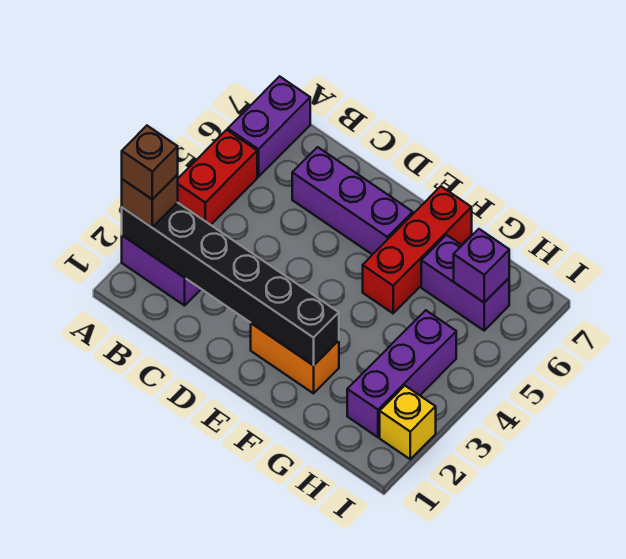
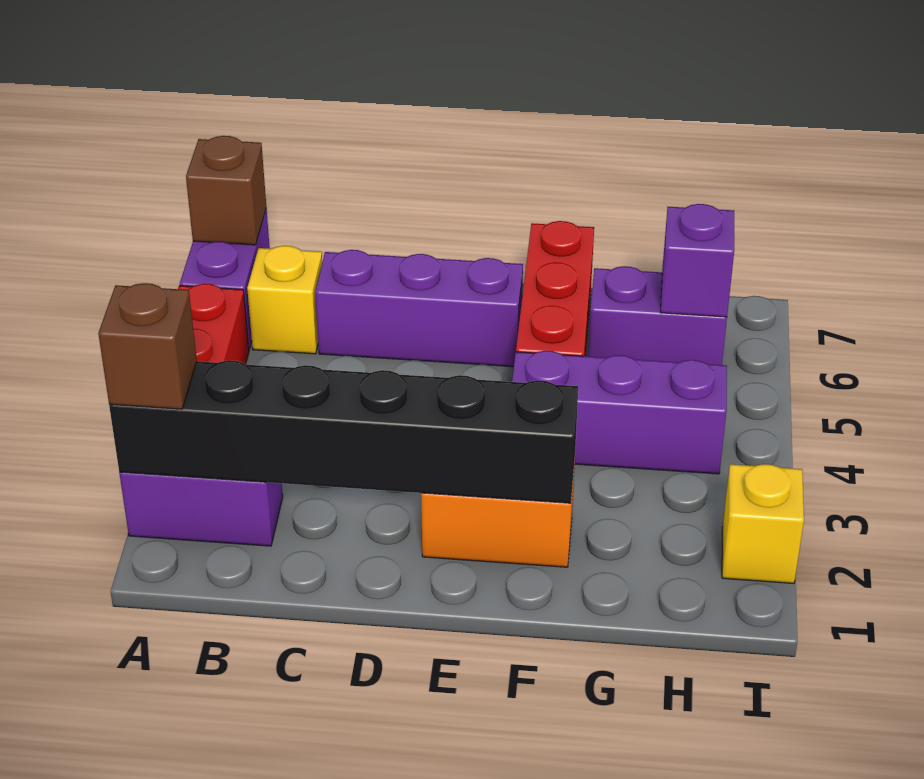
brown 1x1 brick [122,126,178,199] -> brown 1x1 brick moved to [186,136,266,245]
none -> yellow 1x1 brick [247,246,322,354]
purple 1x3 brick [347,310,456,437] -> purple 1x3 brick turned to [512,351,727,474]

